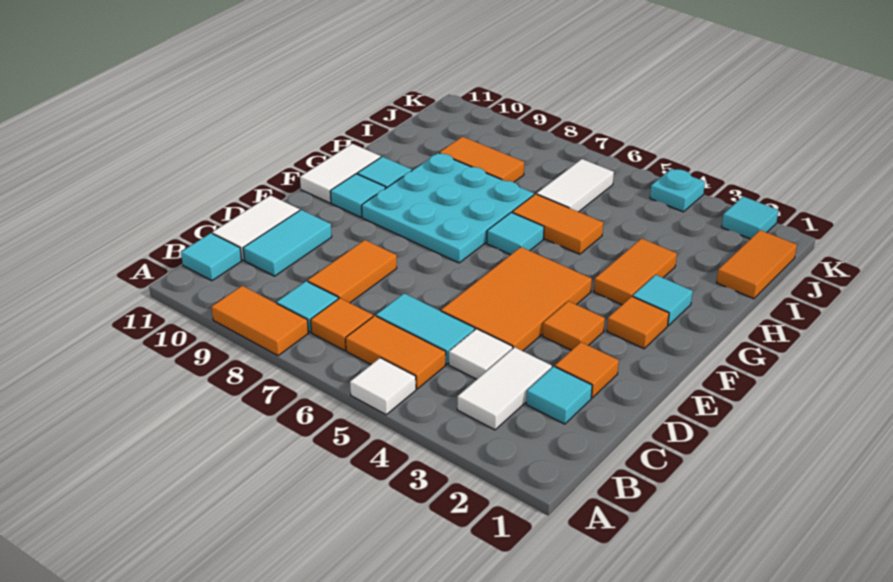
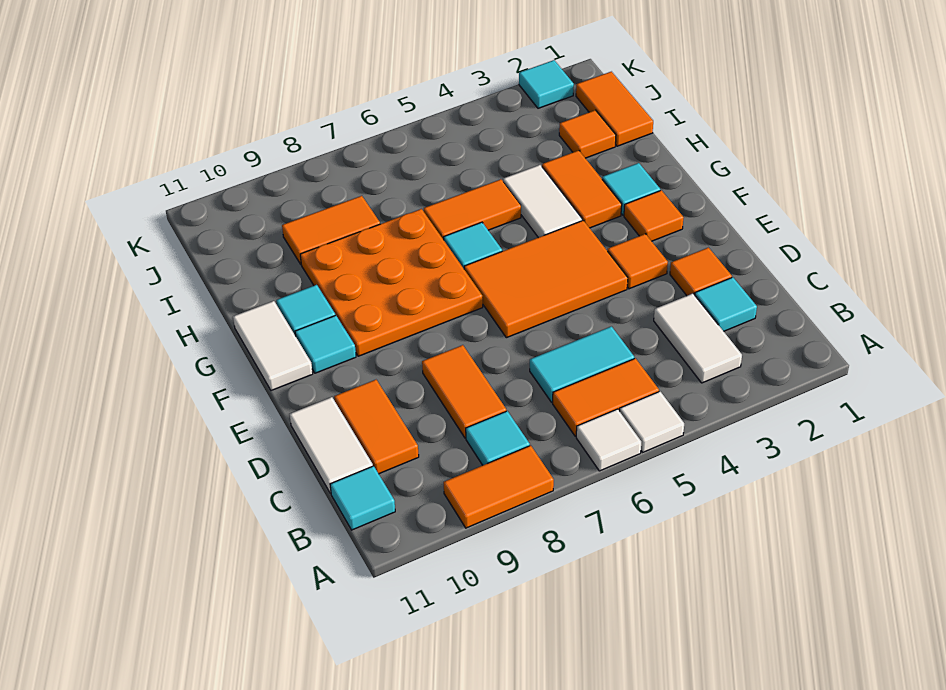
orange 1x1 tile [311,298,373,351] -> orange 1x1 tile moved to [559,110,616,158]
white 1x1 tile [449,329,513,379] -> white 1x1 tile moved to [576,409,641,471]
cyan 1x2 tile [243,210,332,276] -> orange 1x2 tile [334,380,419,474]
orange 2x3 tile [441,247,592,351] -> orange 2x3 tile turned to [464,220,628,338]
cyan 3x3 plate [362,153,534,263] -> orange 3x3 plate [300,209,483,356]
white 1x2 tile [537,159,614,212] -> white 1x2 tile moved to [503,165,582,238]
cyan 1x1 plate [650,169,705,212] -> none

